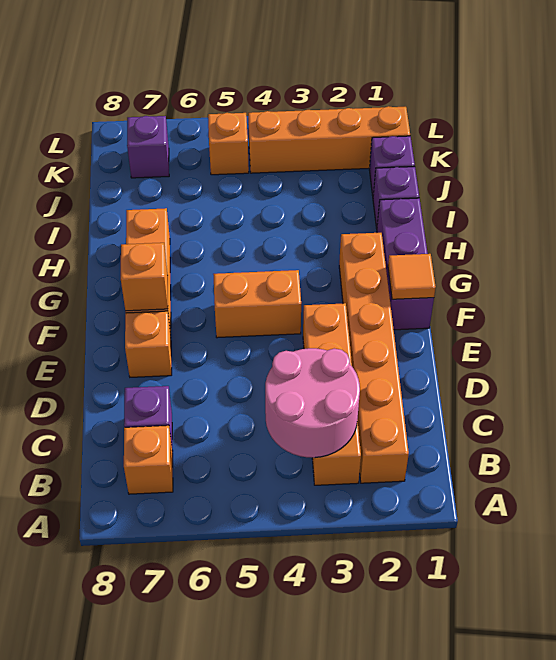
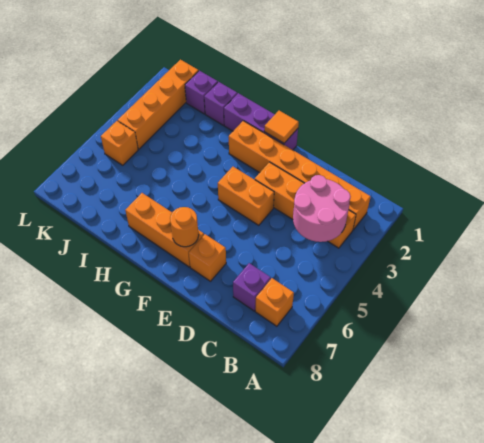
orange 1x2 brick [213,270,301,338] -> orange 1x2 brick turned to [218,167,274,225]
orange 1x1 brick [121,243,168,311] -> orange 1x1 round brick [170,207,199,247]
purple 1x1 brick [127,116,169,178] -> none

